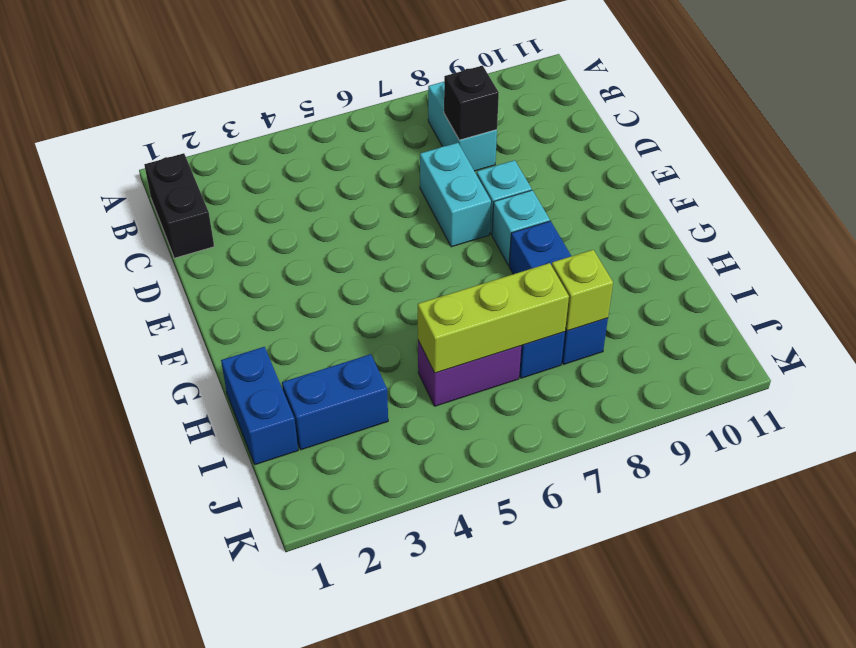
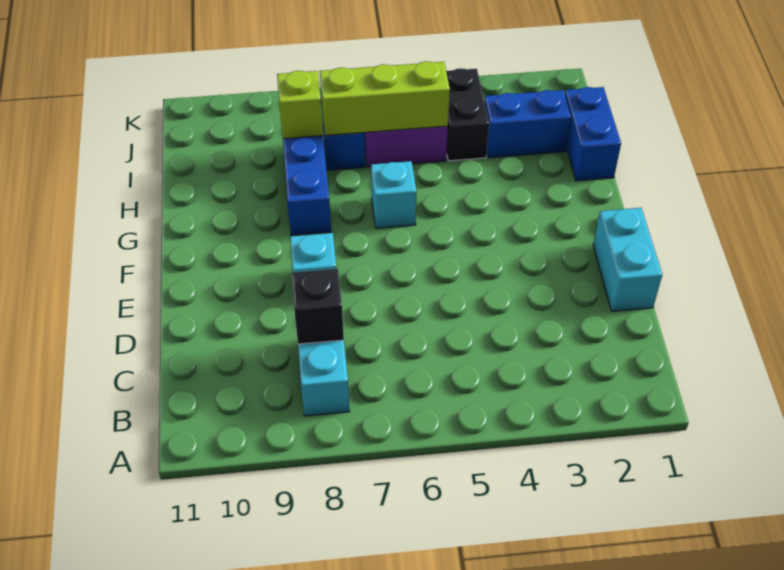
black 1x2 brick [144,153,214,258] -> black 1x2 brick moved to [446,68,489,161]
cyan 1x2 brick [420,143,491,247] -> cyan 1x2 brick moved to [593,208,662,311]
cyan 1x1 brick [492,190,550,266] -> cyan 1x1 brick moved to [371,161,416,228]

